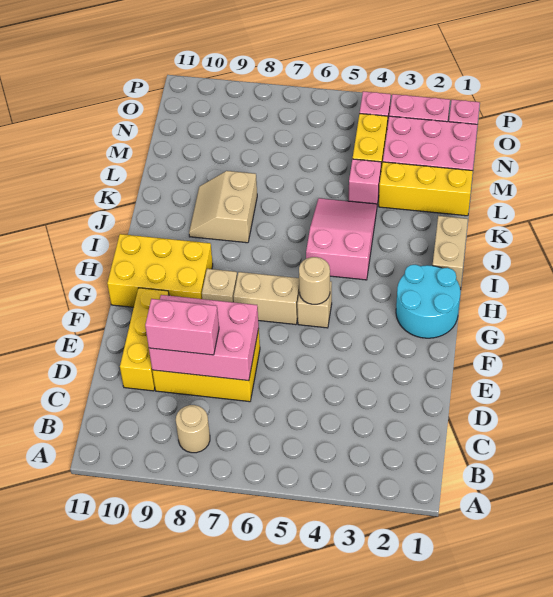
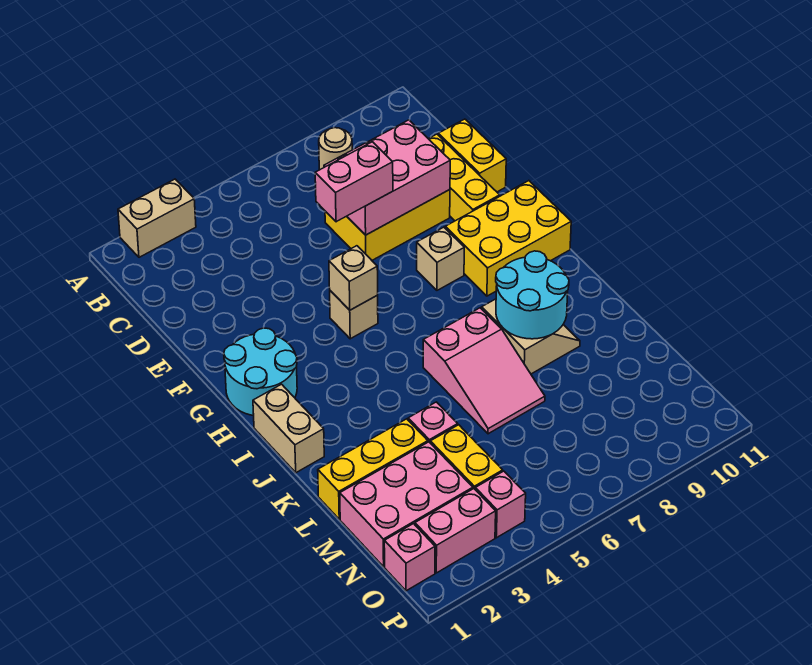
pink 1x2 brick [145,299,219,355] -> pink 1x2 brick moved to [315,142,393,222]
none -> yellow 1x2 brick [438,119,506,192]
tan 1x1 round brick [299,257,330,304] -> tan 1x1 brick [329,246,378,310]
tan 1x2 brick [234,272,299,325] -> tan 1x2 brick moved to [118,179,196,257]
pink 2x3 slope [306,198,377,280] -> pink 2x3 slope moved to [423,308,545,434]
none -> cyan 2x2 round brick [496,251,569,339]

